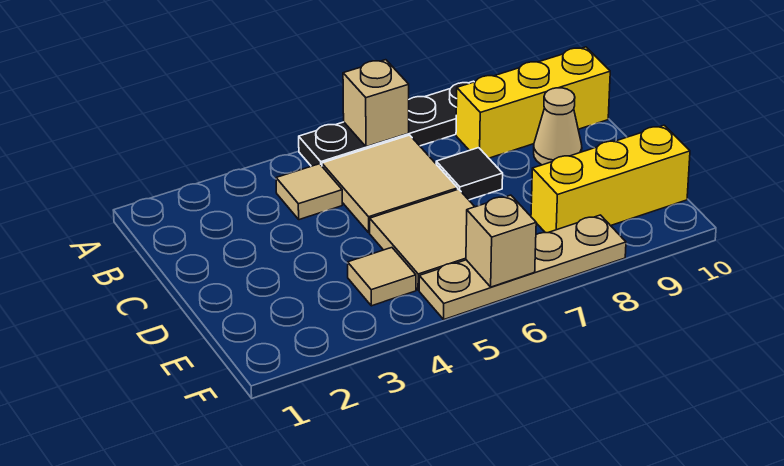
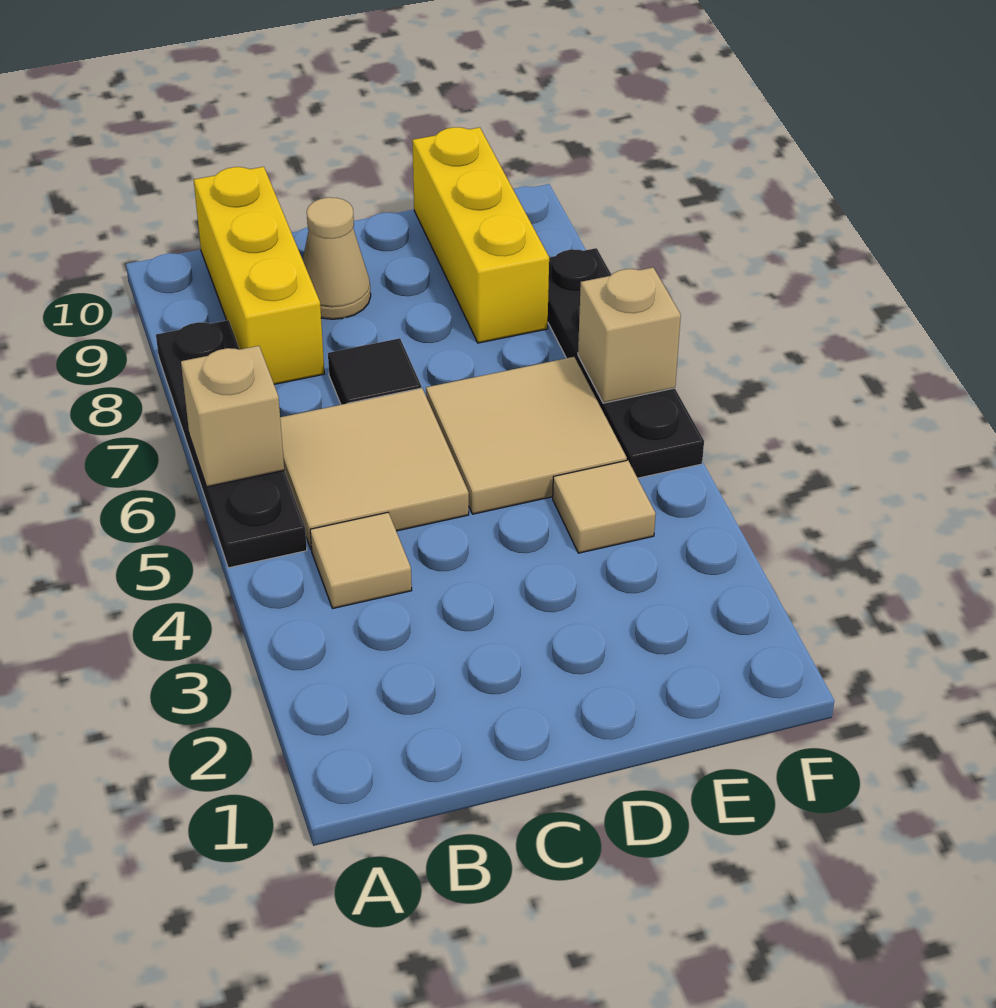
tan 1x4 plate [419,215,626,319] -> black 1x4 plate [548,248,704,478]

